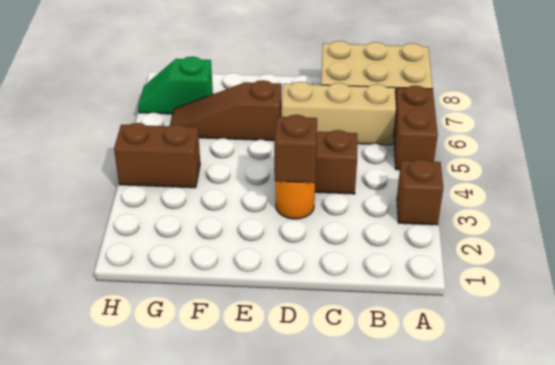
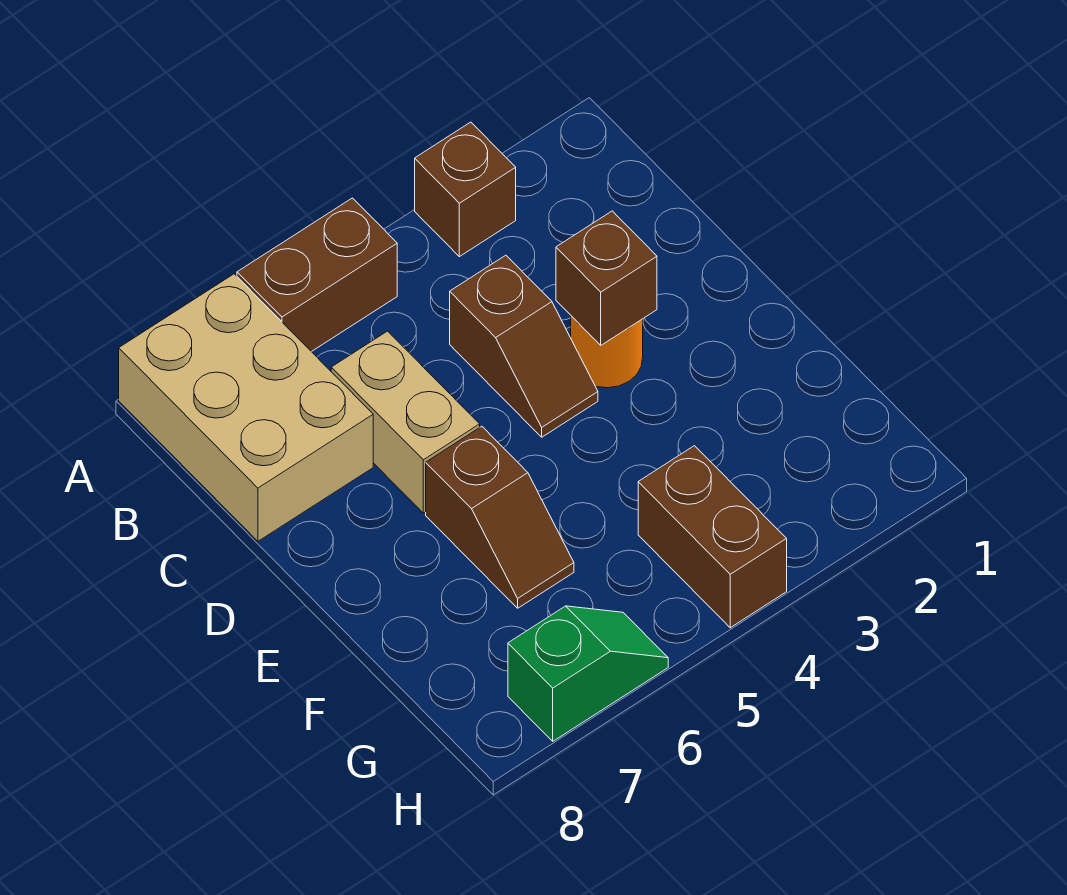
tan 1x3 brick [281,82,396,145] -> tan 1x2 brick [331,331,480,513]
brown 1x3 slope [170,80,282,141] -> brown 1x2 slope [426,426,574,608]
green 1x2 slope [138,57,213,114] -> green 1x2 slope turned to [508,606,668,741]

